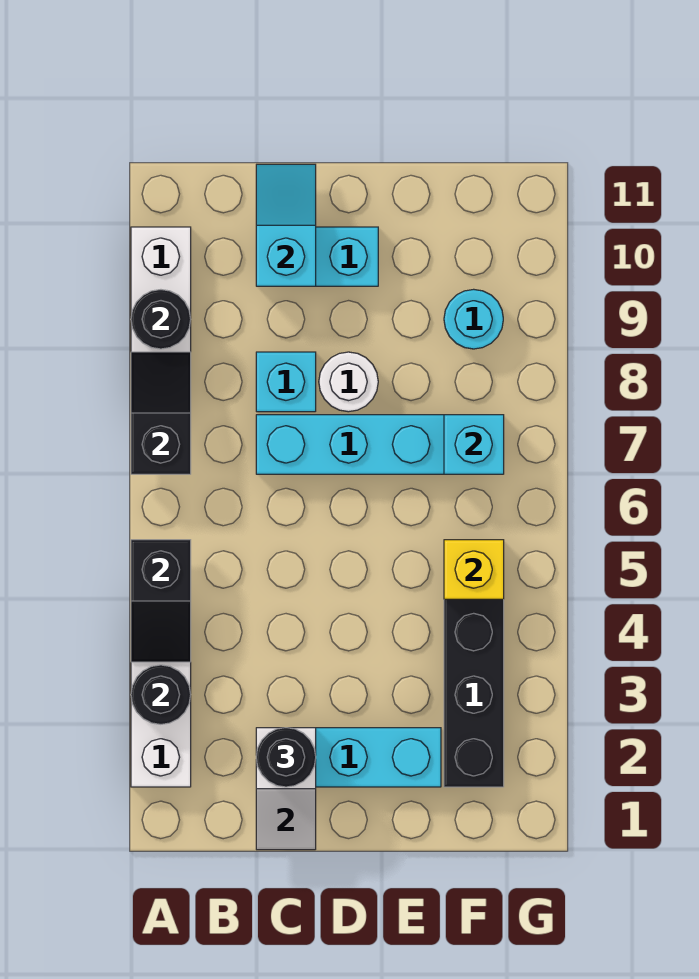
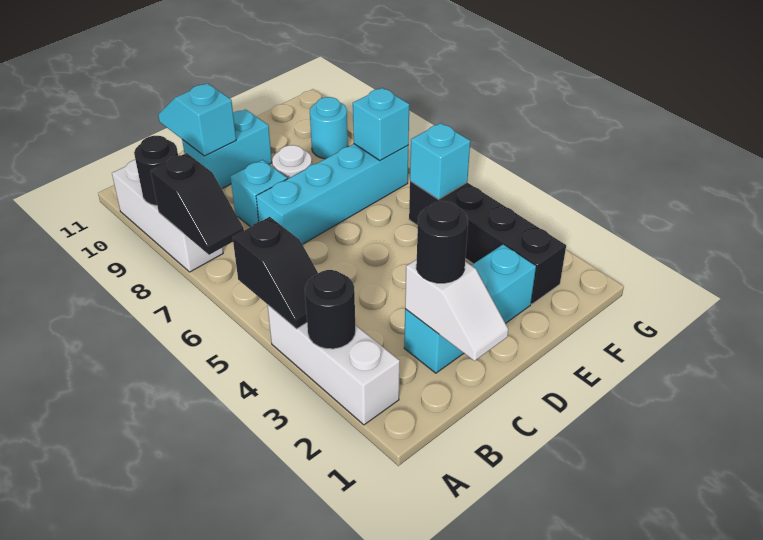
black 1x2 slope [131,352,191,474] -> black 1x2 slope turned to [151,153,244,255]
yellow 1x1 brick [444,540,504,599] -> cyan 1x1 brick [410,123,470,199]

